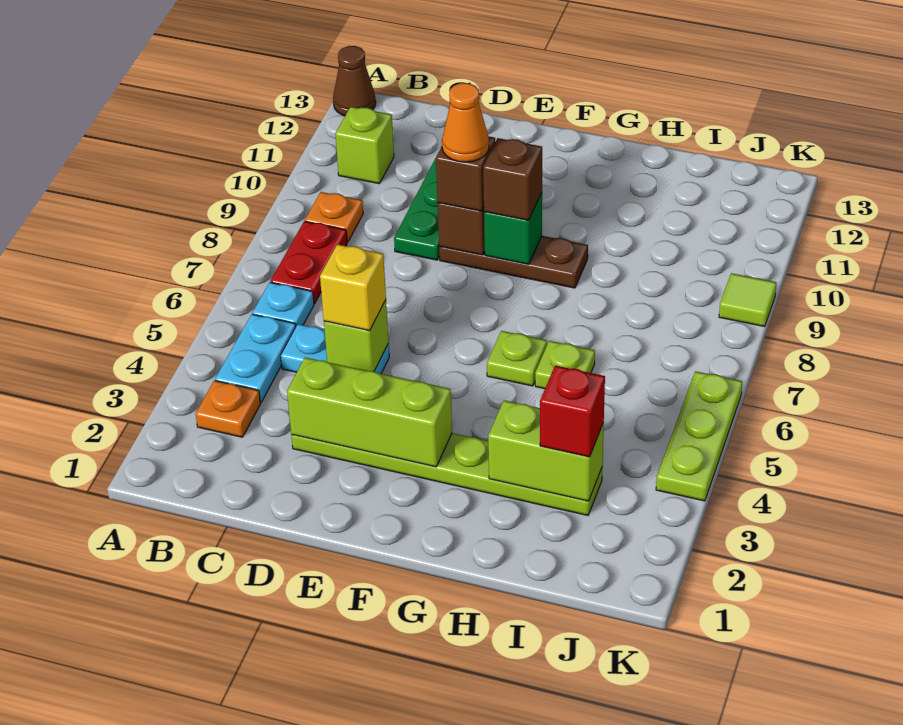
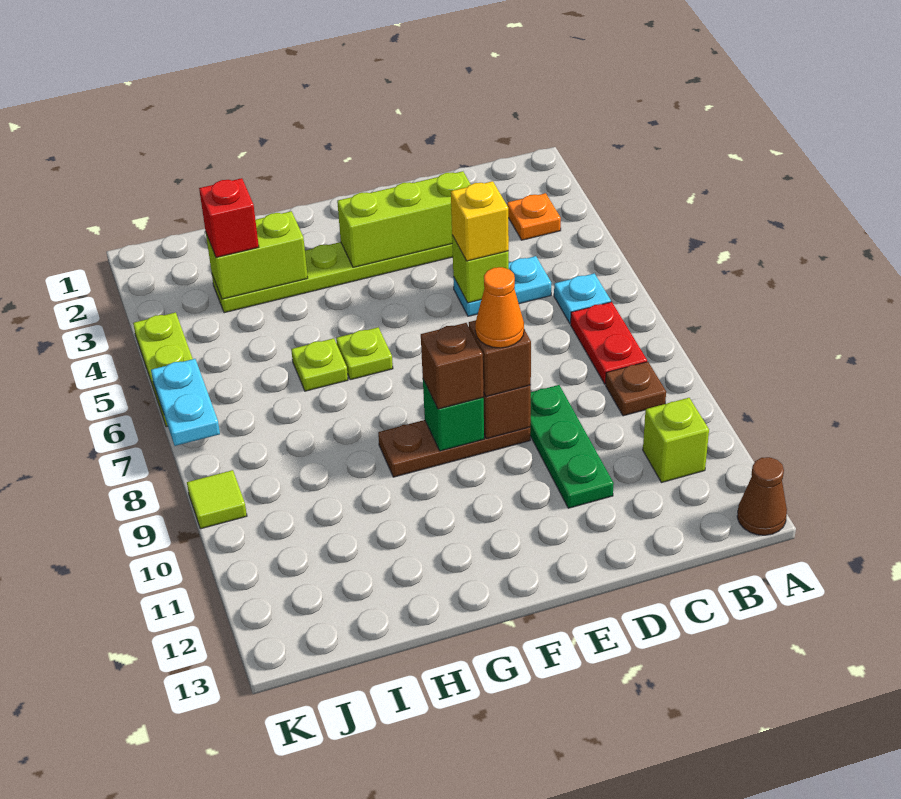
cyan 1x2 plate [215,314,296,402] -> cyan 1x2 plate moved to [151,359,220,446]
orange 1x1 plate [305,192,363,242] -> brown 1x1 plate [606,362,666,416]

